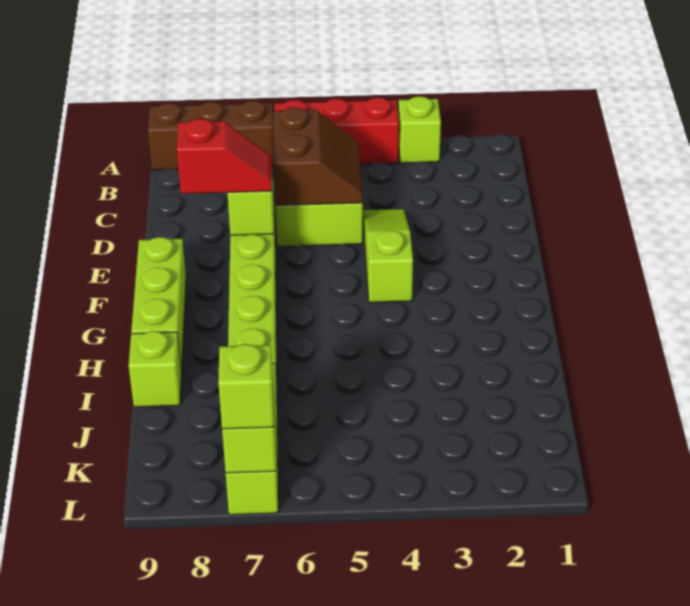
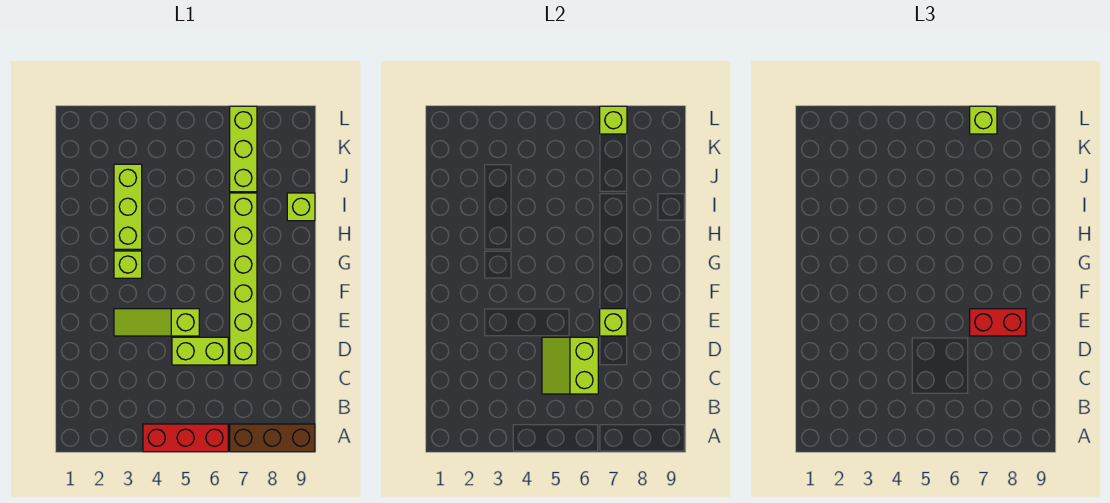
lime 1x1 brick [398,96,441,163] -> lime 1x1 brick moved to [114,251,142,278]
brown 2x2 slope [273,107,363,205] -> lime 2x2 slope [542,337,598,394]
lime 1x3 slope [363,209,413,302] -> lime 1x3 slope turned to [114,309,199,336]
red 1x2 slope [177,119,272,194] -> red 1x2 brick [970,309,1026,336]
lime 1x3 brick [131,237,186,371] -> lime 1x3 brick moved to [114,164,142,249]

